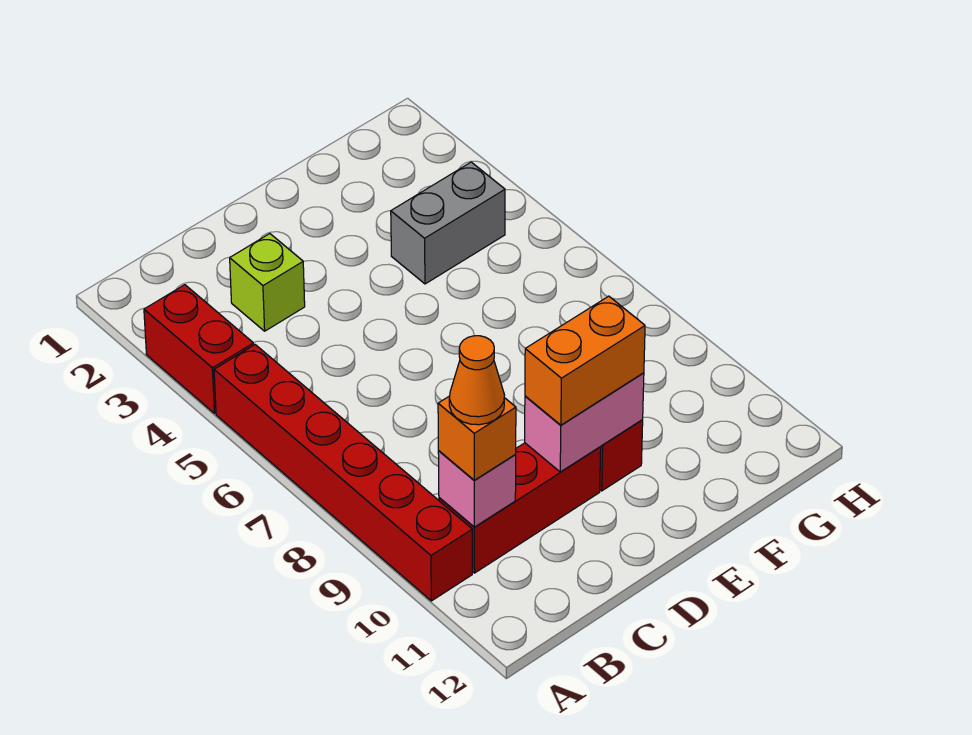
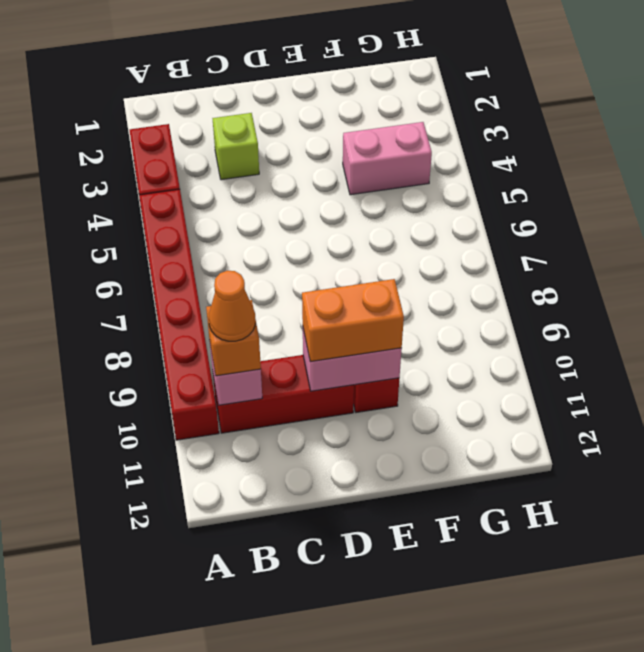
grey 1x2 brick [391,162,505,284] -> pink 1x2 brick [343,122,432,195]

